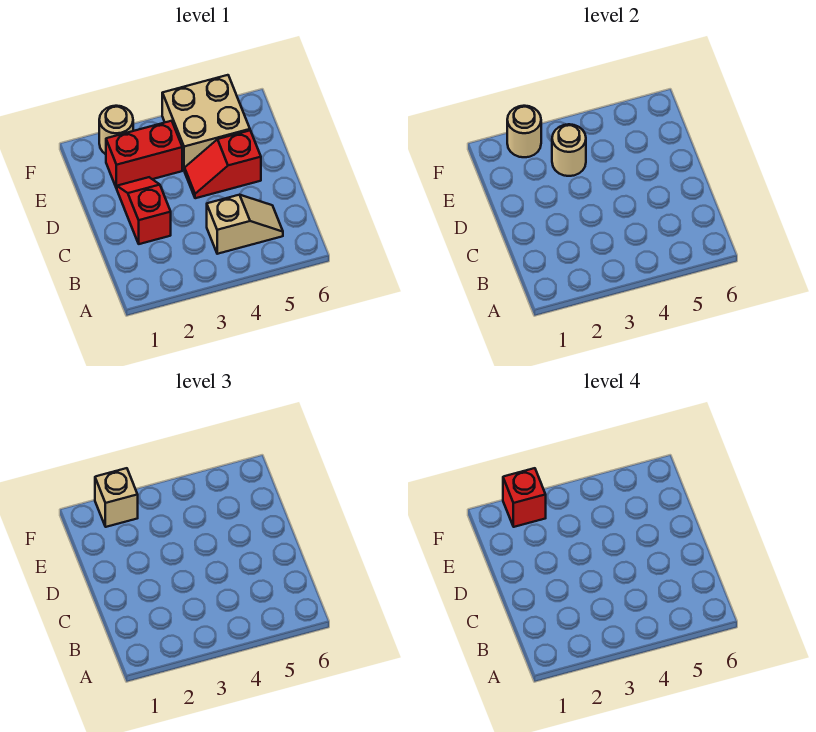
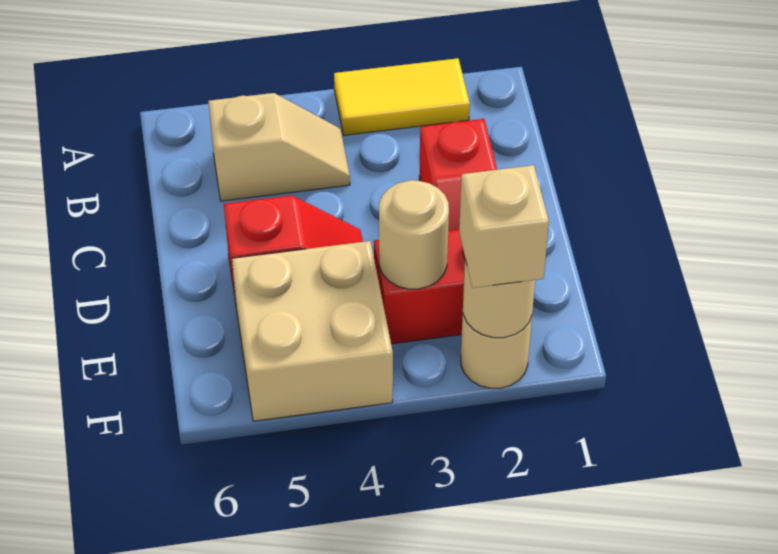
none -> yellow 1x2 tile [334,58,470,135]
tan 1x2 slope [207,195,283,254] -> tan 1x2 slope turned to [208,93,350,201]
red 1x1 brick [503,468,546,527] -> none

